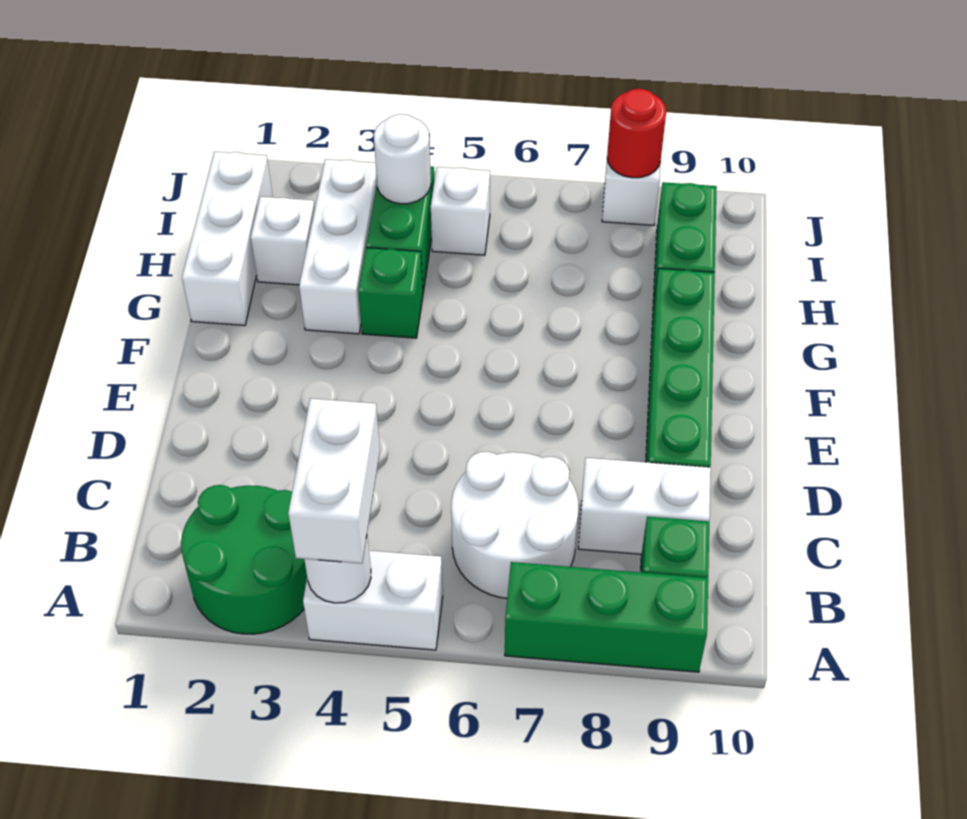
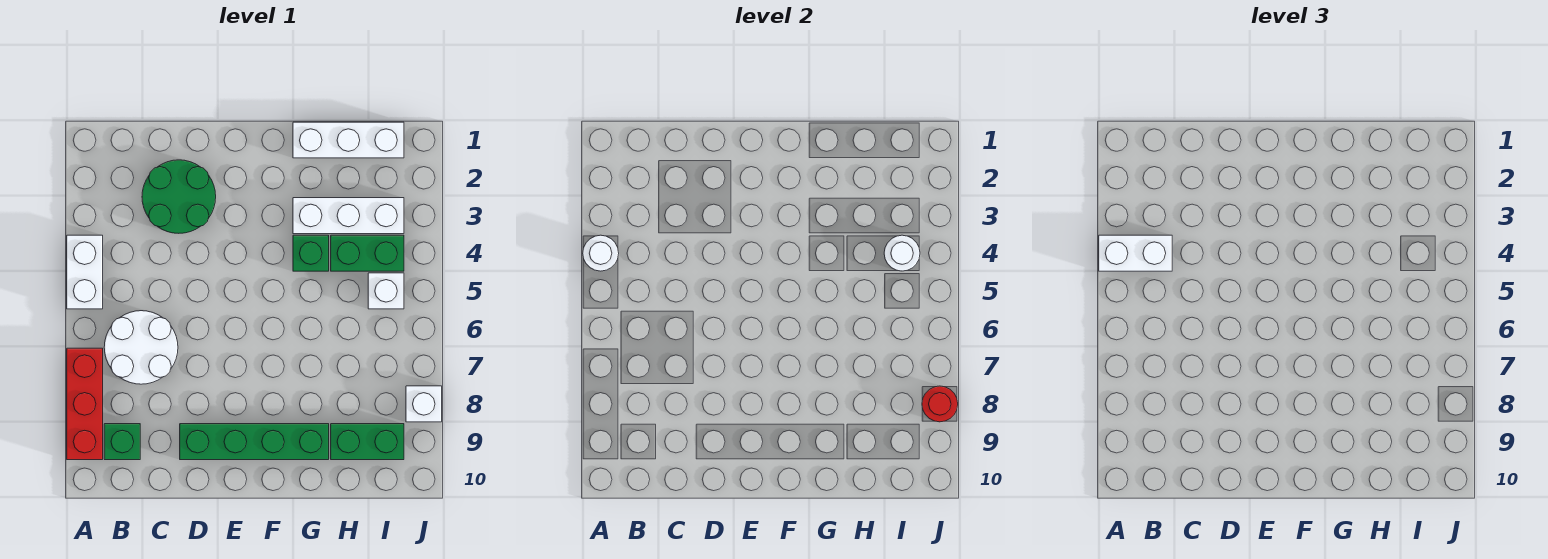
green 2x2 round brick [181,485,307,634] -> green 2x2 round brick moved to [142,160,216,233]
green 1x3 brick [505,562,708,672] -> red 1x3 brick [67,348,103,460]
white 1x2 brick [578,458,711,554] -> none
white 1x1 brick [251,197,315,285] -> none

